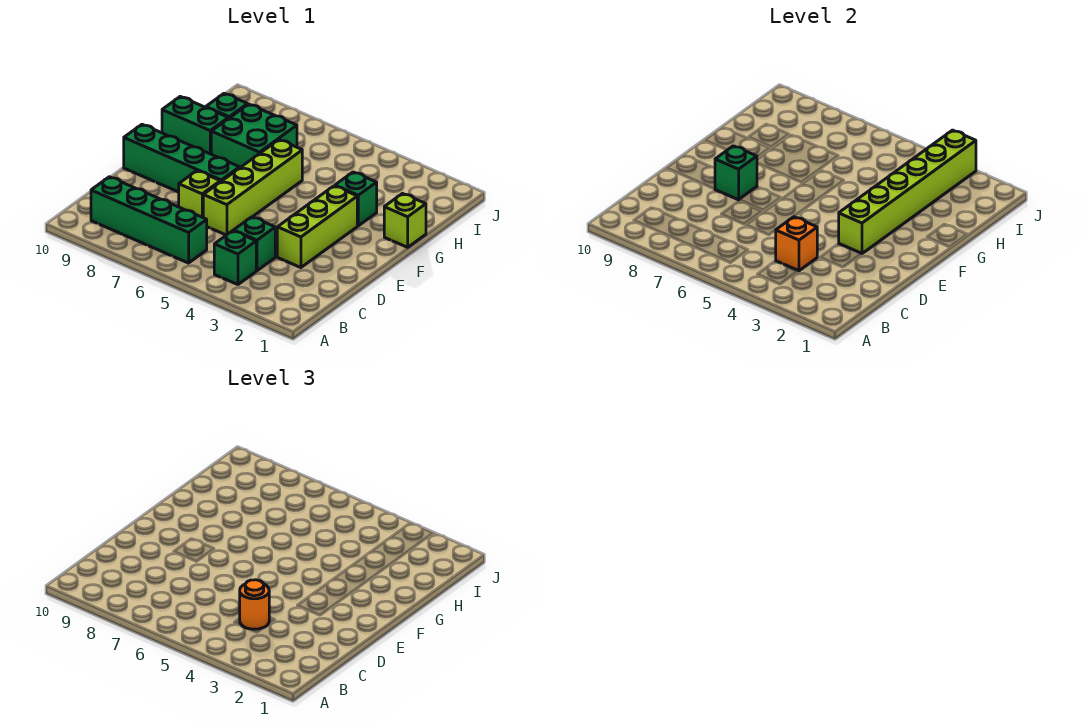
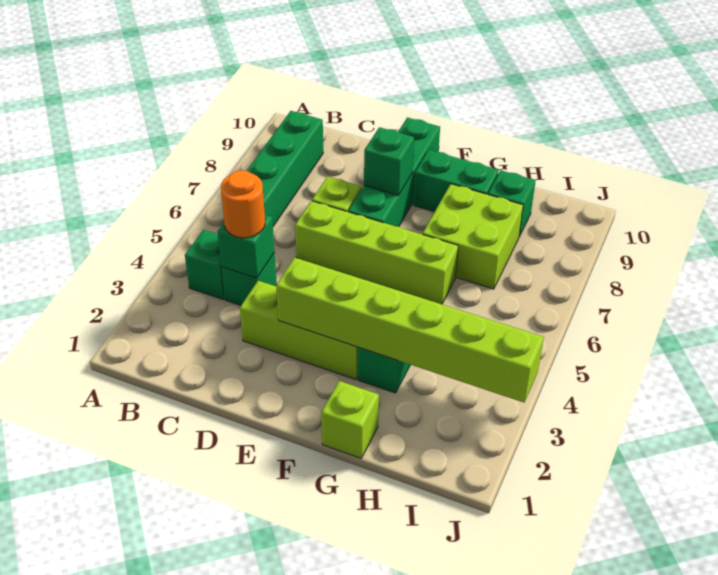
orange 1x1 brick [776,217,817,271] -> green 1x1 brick [218,215,275,278]
green 2x2 brick [211,104,297,167] -> lime 2x2 brick [423,184,523,289]
green 1x2 brick [162,97,228,154] -> green 1x2 brick turned to [413,150,499,212]

